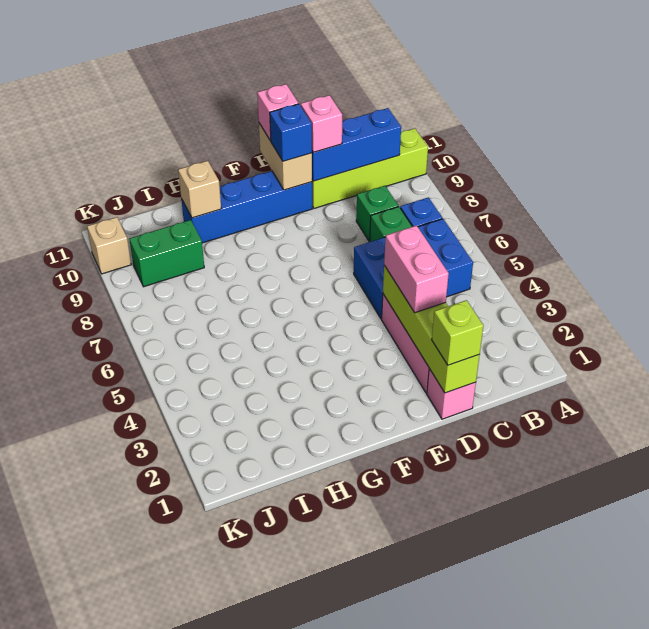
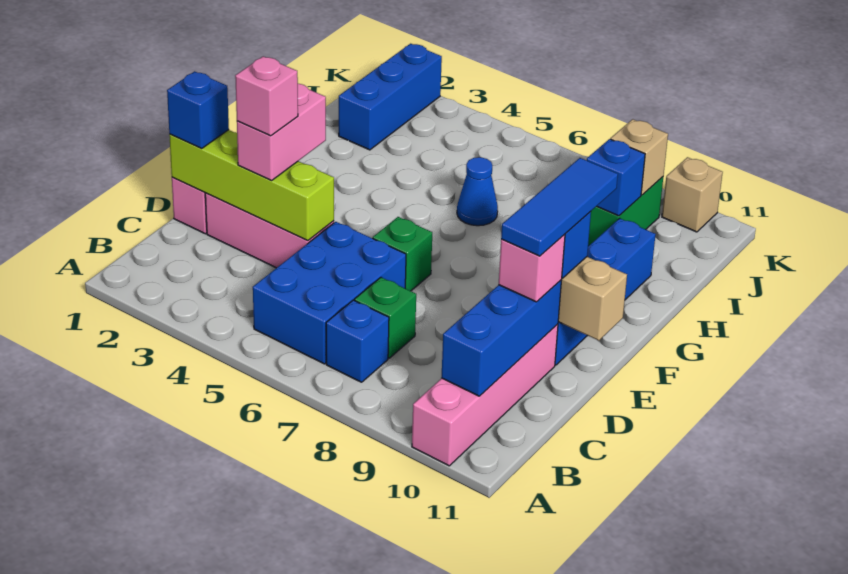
lime 1x4 brick [312,128,428,208] -> pink 1x4 brick [412,324,558,466]
green 1x1 brick [356,186,398,241] -> green 1x1 brick moved to [373,217,432,291]
lime 1x1 brick [432,300,484,365] -> blue 1x1 brick [167,71,229,149]
pink 1x2 brick [384,226,449,313] -> pink 1x2 brick turned to [237,84,326,180]
none -> blue 1x3 tile [501,158,618,256]
pink 1x1 brick [257,84,299,141] -> pink 1x1 brick moved to [235,56,298,136]
none -> blue 1x1 cone [457,157,498,226]
tan 1x1 brick [178,161,221,218] -> tan 1x1 brick moved to [611,119,668,195]
none -> blue 1x3 brick [339,44,442,150]
none -> blue 1x1 brick [587,139,645,216]

